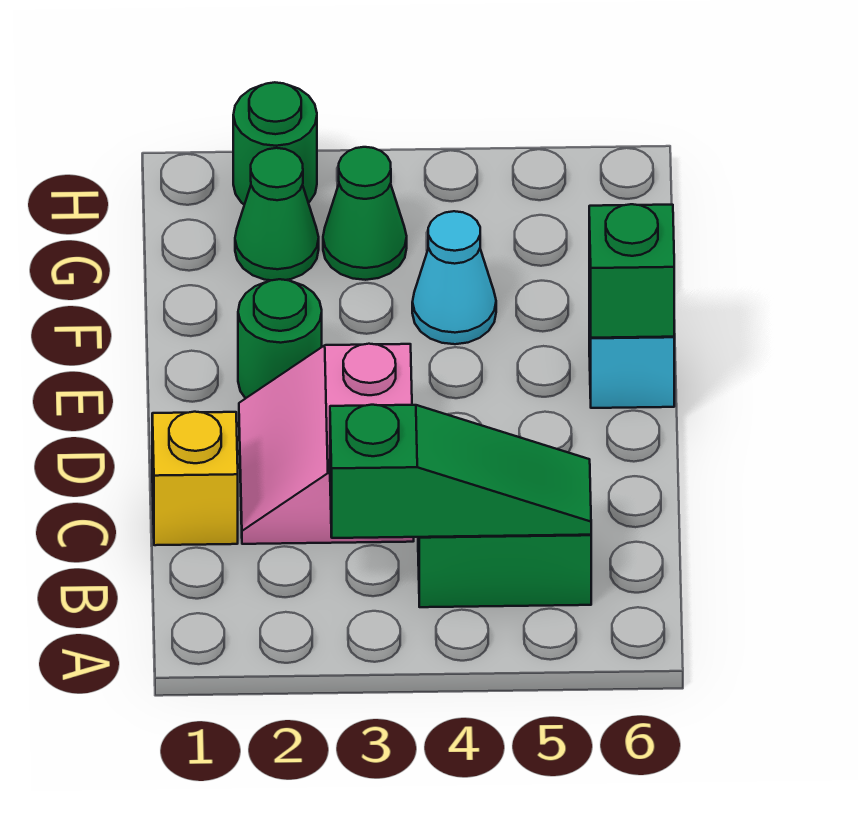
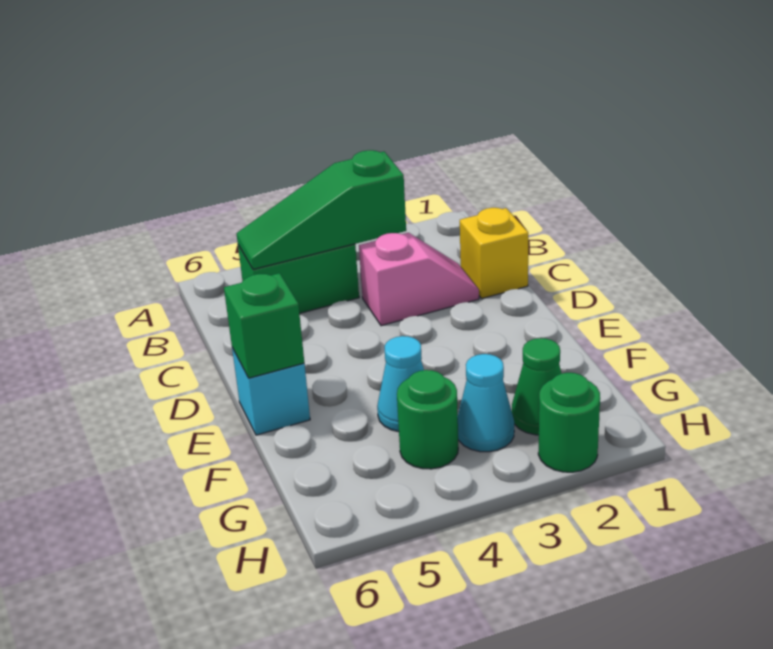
pink 2x2 slope [239,344,414,544] -> pink 1x2 slope [359,233,479,326]
green 1x1 round brick [238,279,322,398] -> green 1x1 round brick moved to [397,370,458,469]
green 1x1 cone [323,147,407,280] -> cyan 1x1 cone [458,354,514,452]

